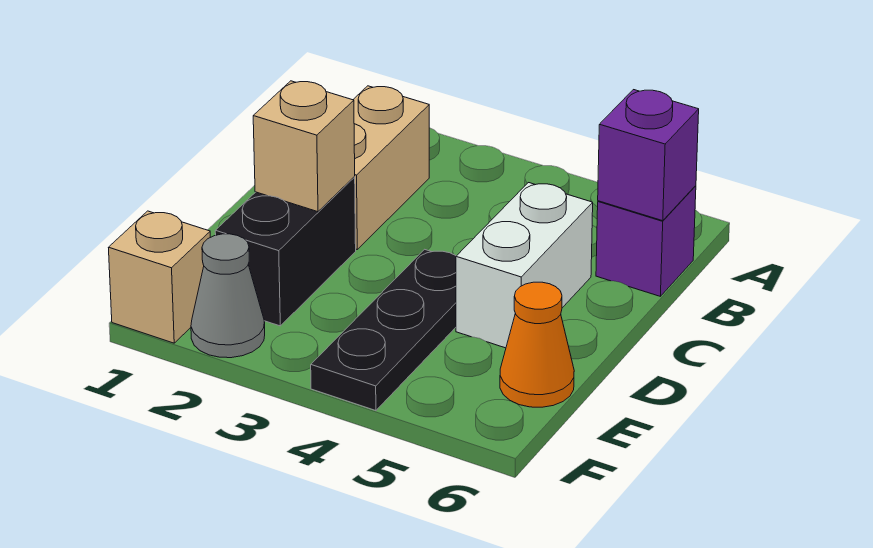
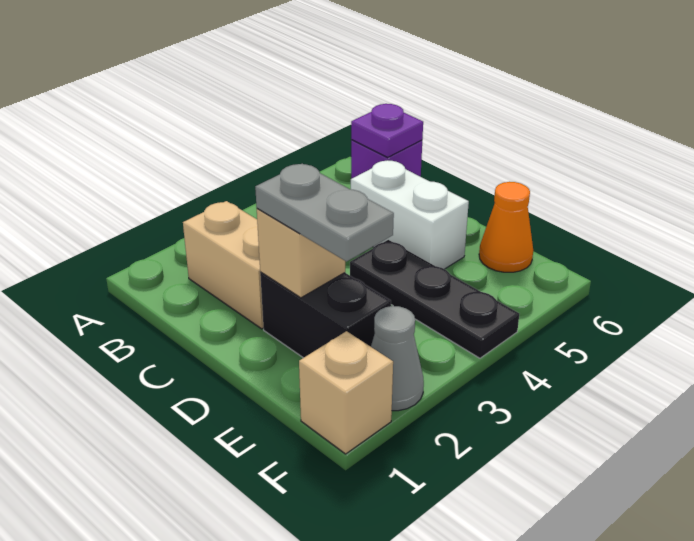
purple 1x1 brick [598,90,699,221] -> purple 1x1 plate [351,104,423,157]
none -> grey 1x2 plate [255,164,394,262]

